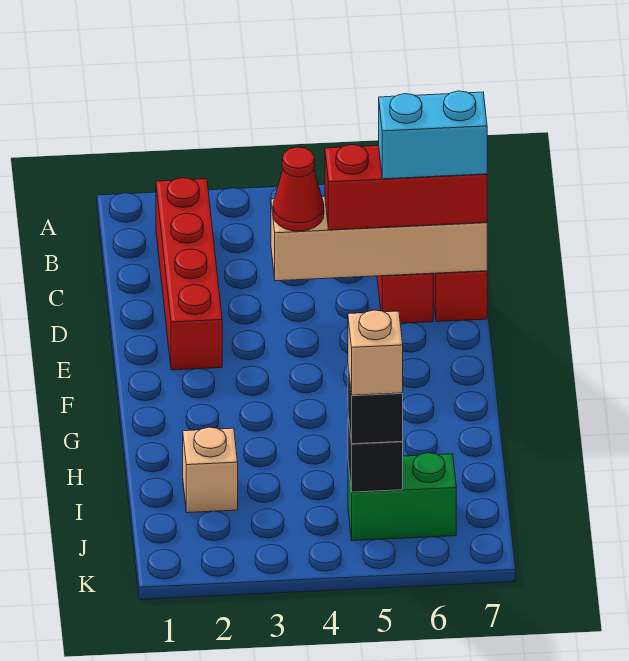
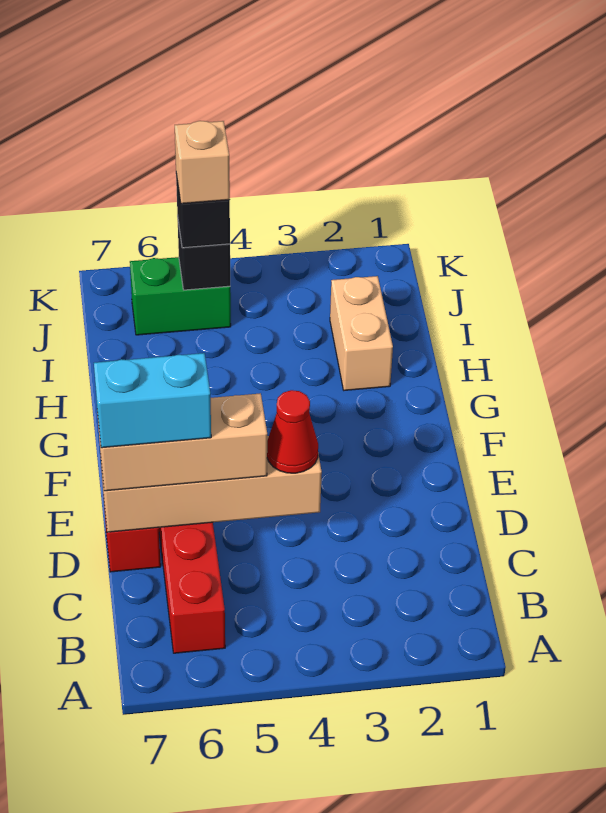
red 1x4 brick [156,178,222,370] -> none
red 1x3 brick [325,145,487,230] -> tan 1x3 brick [97,393,267,491]
tan 1x1 brick [183,427,238,513] -> tan 1x2 brick [330,276,393,390]

